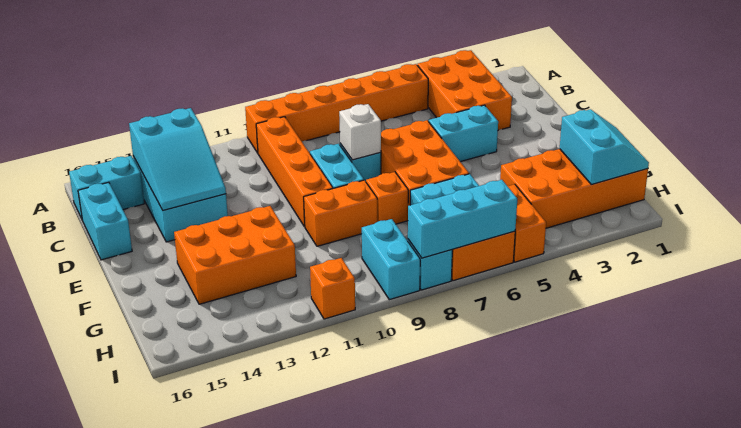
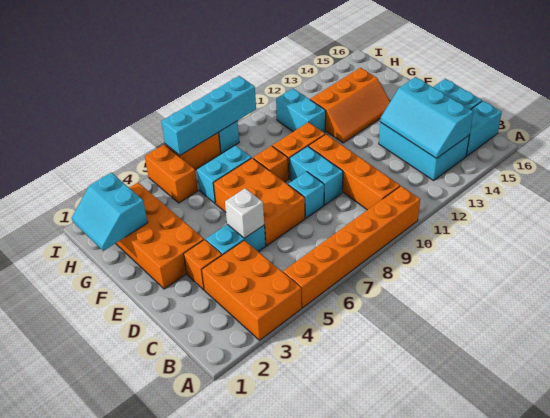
cyan 2x3 slope [129,108,226,210] -> cyan 2x3 slope turned to [380,77,473,158]
white 1x1 brick [339,104,381,160] -> white 1x1 brick moved to [225,188,264,238]
orange 2x3 brick [174,206,296,304] -> orange 2x3 slope [310,68,390,143]
orange 2x4 brick [500,149,648,228] -> orange 2x4 brick turned to [116,183,204,289]
cyan 1x2 brick [362,219,420,300] -> cyan 1x2 brick moved to [276,88,326,133]
cyan 1x3 brick [408,180,517,258] -> cyan 1x4 brick [161,76,256,155]
orange 1x1 brick [310,258,355,319] -> orange 1x1 brick moved to [184,240,222,290]

